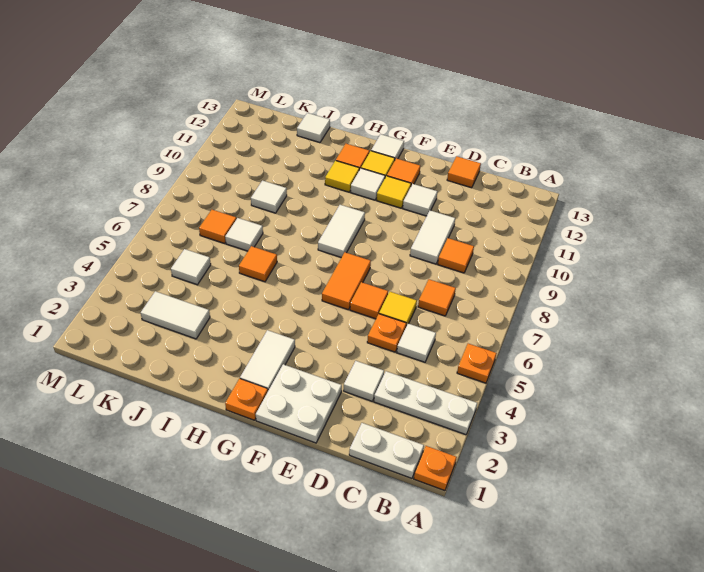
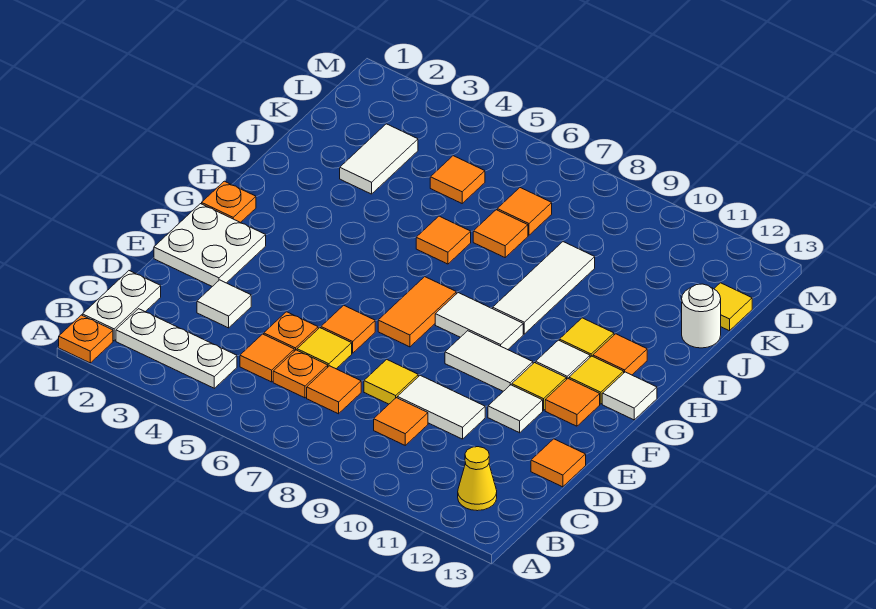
white 1x3 plate [374,371,477,435] -> white 1x3 plate turned to [116,309,237,388]
orange 1x1 plate [457,344,497,383] -> orange 1x1 plate moved to [273,350,328,398]
none -> yellow 1x1 cone [458,447,497,511]
white 1x1 tile [397,324,436,362] -> orange 1x1 tile [240,334,294,382]
none -> yellow 1x1 tile [364,359,418,404]
orange 1x2 tile [322,252,371,310] -> orange 1x2 tile turned to [378,277,456,347]
white 1x2 tile [240,330,295,391] -> white 1x2 tile moved to [445,331,533,391]
white 1x1 tile [225,218,263,251] -> orange 1x1 tile [473,210,528,257]
white 1x1 tile [251,181,287,213] -> white 1x3 tile [493,242,595,334]
white 1x1 tile [297,113,330,142] -> white 1x1 round brick [682,284,721,348]
white 1x1 tile [171,249,211,285] -> orange 1x1 tile [430,156,485,203]
none -> yellow 1x1 tile [714,283,752,331]

